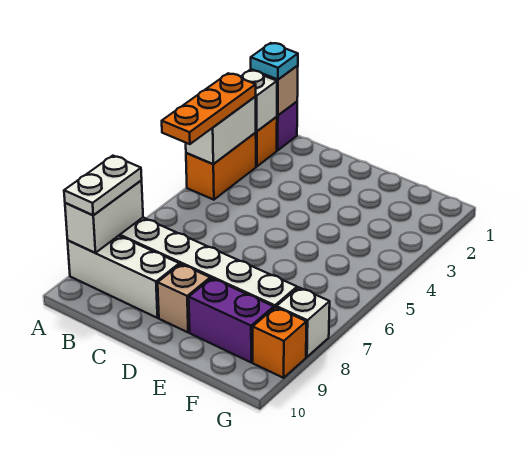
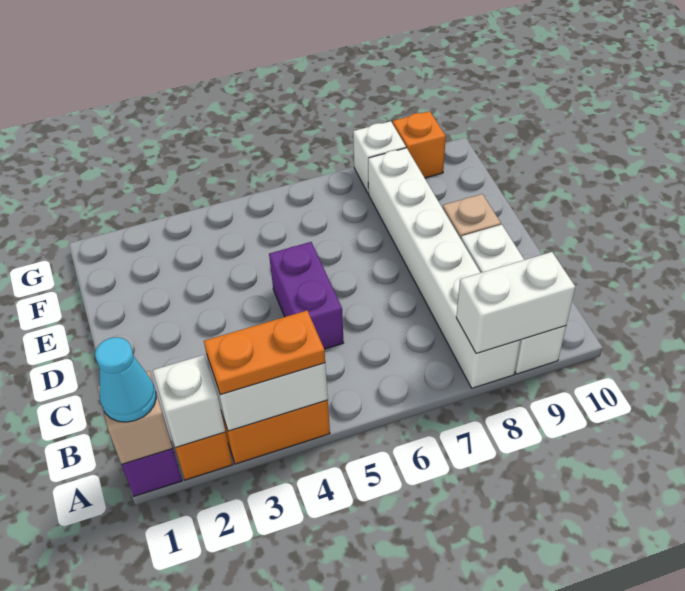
cyan 1x1 plate [251,43,298,79] -> cyan 1x1 cone [95,337,156,422]
orange 1x3 plate [162,73,256,144] -> orange 1x2 plate [204,311,325,395]
white 1x2 plate [64,156,142,215] -> none
purple 1x2 brick [189,278,274,362] -> purple 1x2 brick moved to [269,242,344,349]

